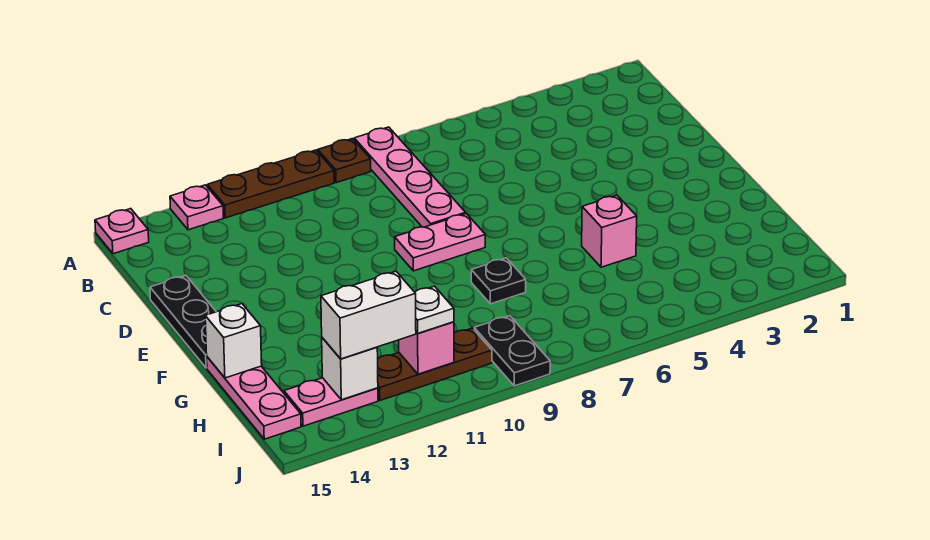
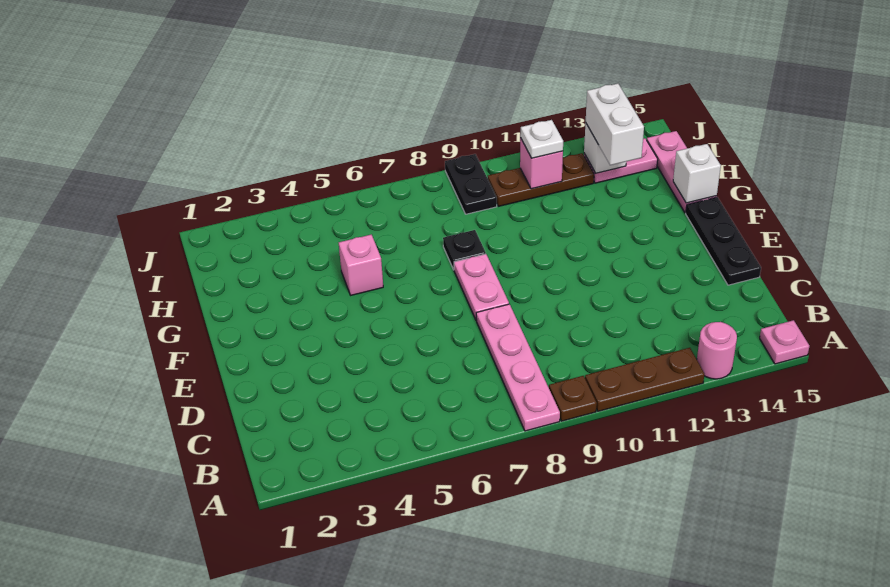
pink 1x1 plate [170,185,223,230] -> pink 1x1 round brick [697,322,737,379]
pink 1x2 plate [395,213,485,271] -> pink 1x2 plate turned to [454,254,509,321]
white 1x2 brick [321,271,416,359] -> white 1x2 brick turned to [586,84,644,165]

